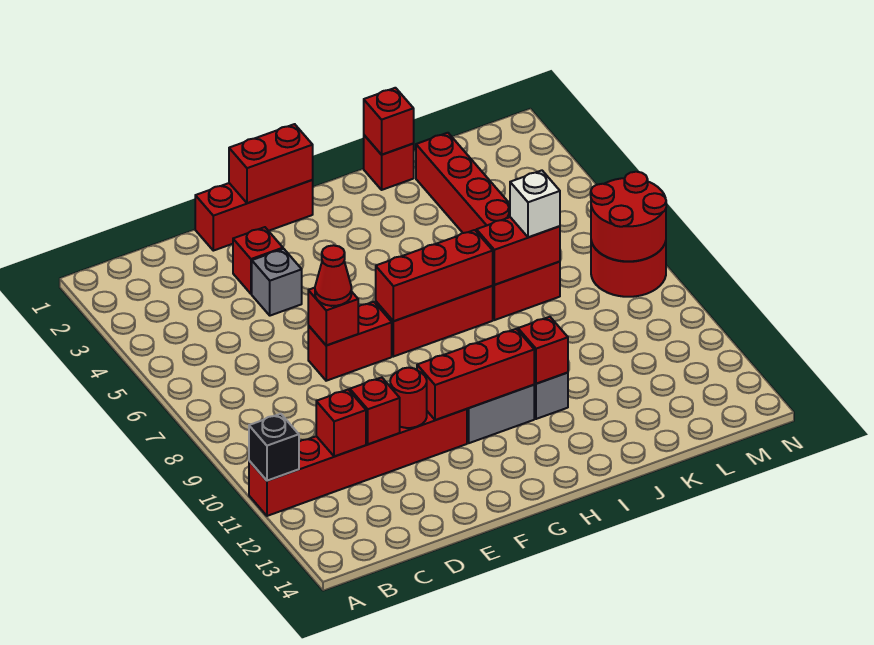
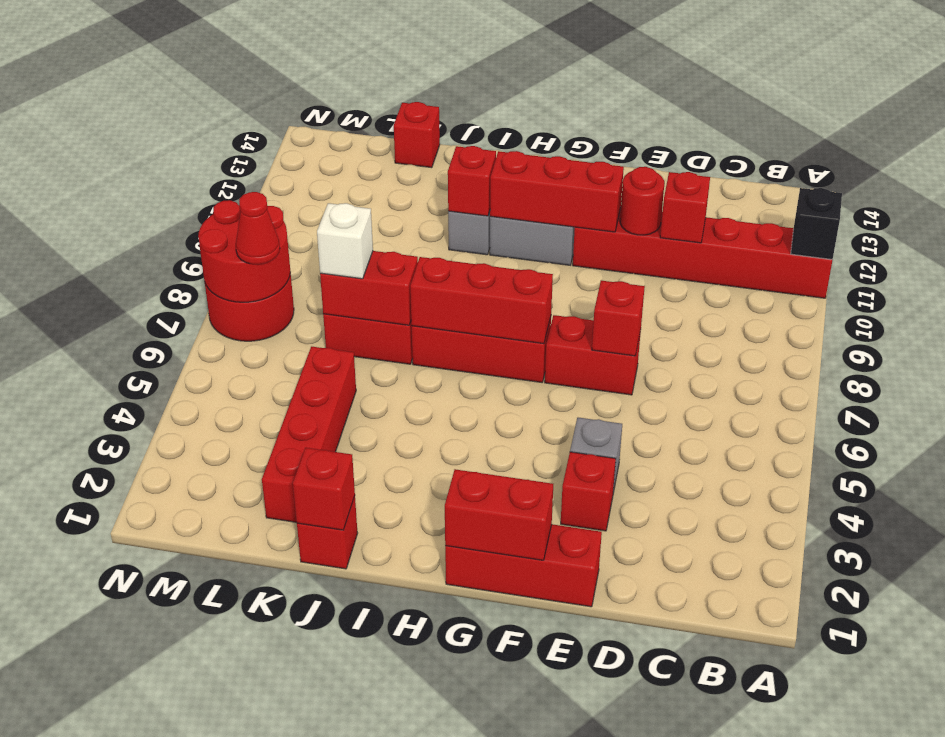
red 1x1 brick [316,390,366,457] -> red 1x1 brick moved to [394,102,440,168]
red 1x1 cone [315,245,351,306] -> red 1x1 cone moved to [236,192,280,264]

